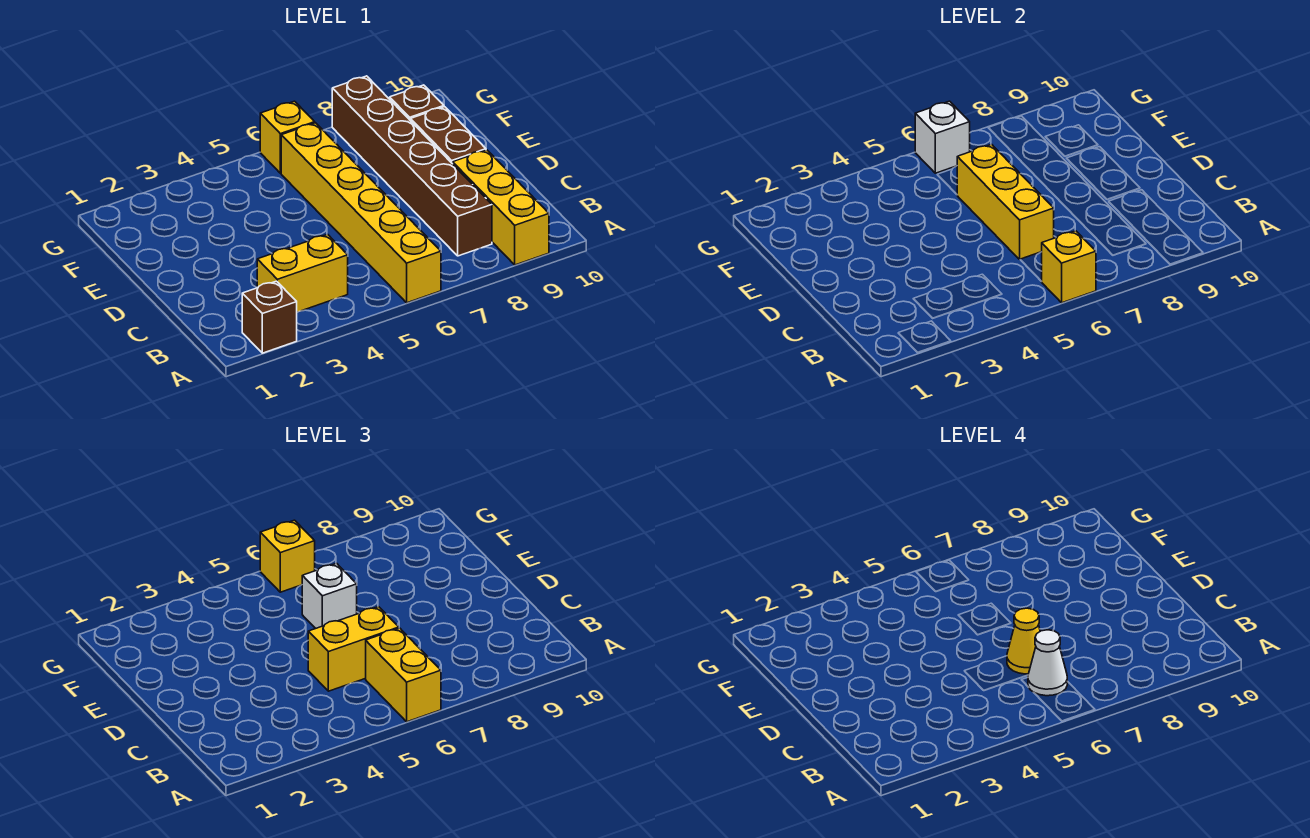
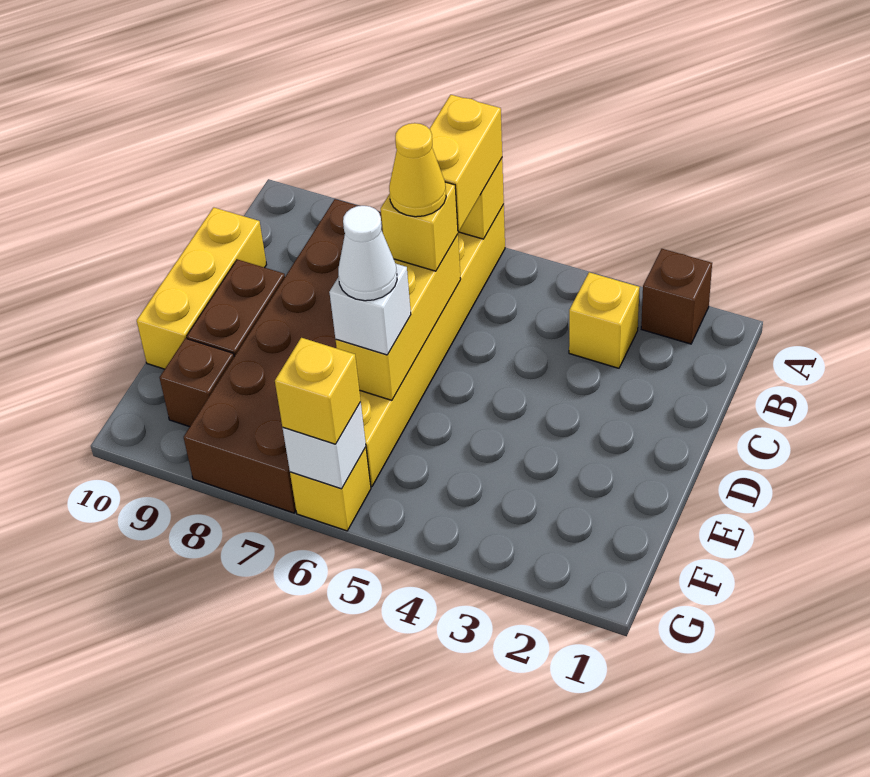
yellow 1x3 brick [453,150,549,265] -> yellow 1x3 brick moved to [137,207,267,369]
yellow 1x2 brick [257,234,348,312] -> yellow 1x1 brick [569,272,640,368]
white 1x1 cone [1028,630,1067,696] -> white 1x1 cone moved to [338,206,397,301]
brown 1x6 brick [332,76,492,256] -> brown 2x6 brick [184,199,383,513]
yellow 1x2 brick [308,607,399,691] -> yellow 1x1 brick [381,182,458,271]

